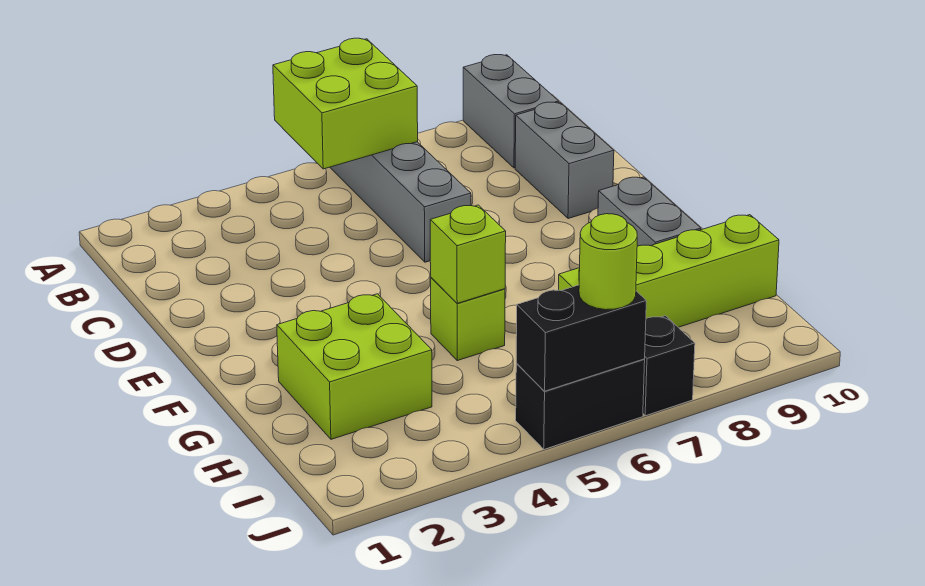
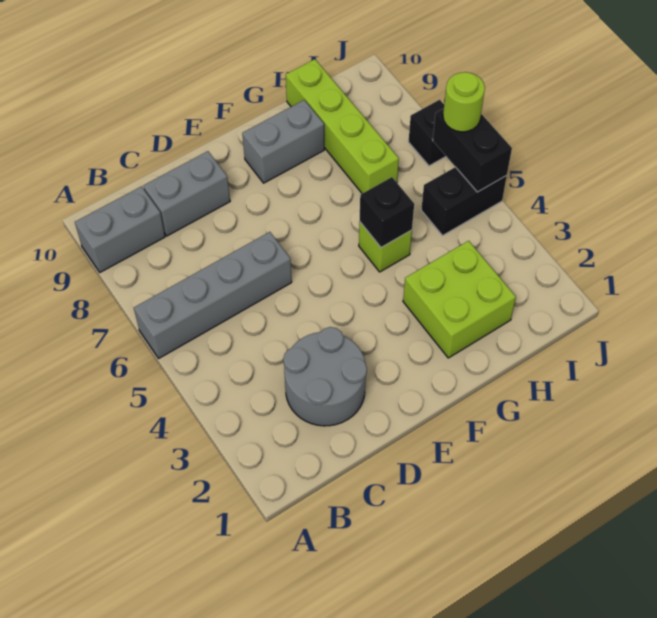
lime 2x2 brick [273,38,418,169] -> none
none -> grey 2x2 round brick [283,327,367,426]
lime 1x1 brick [430,205,506,303] -> black 1x1 brick [360,177,414,247]
black 1x2 brick [516,359,645,449] -> black 1x2 brick turned to [421,167,507,235]

